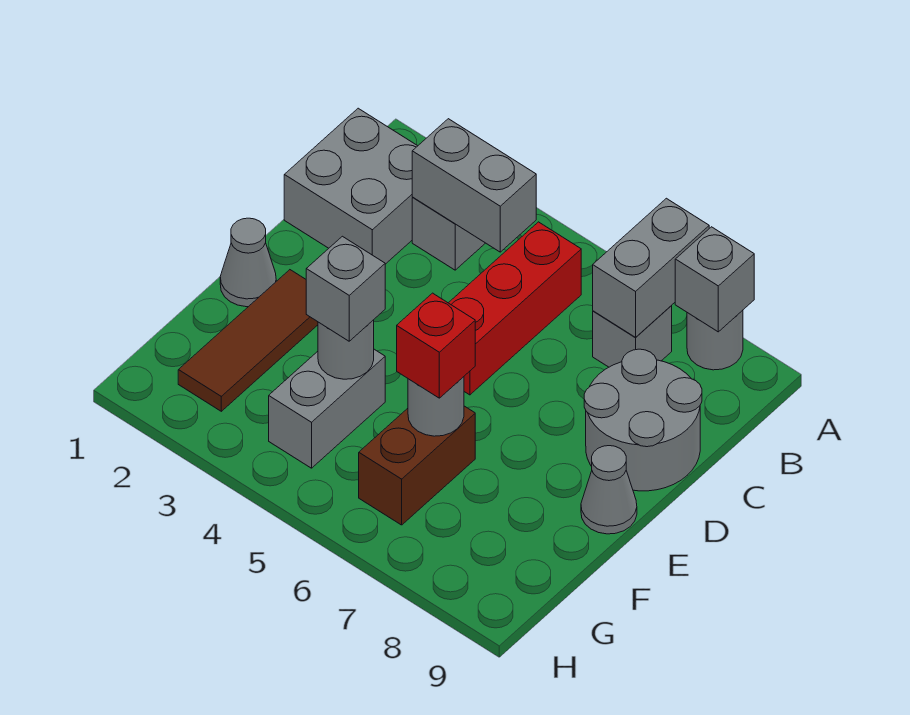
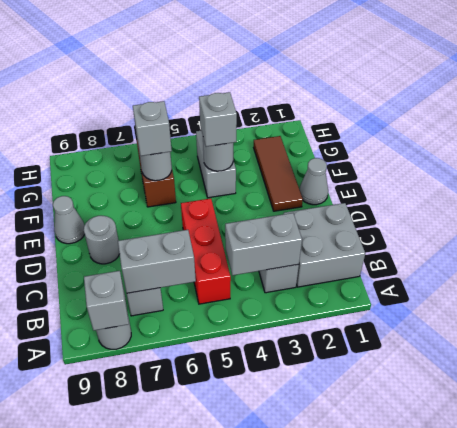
grey 1x2 brick [593,198,709,338] -> grey 1x2 brick turned to [118,230,196,293]
grey 2x2 round brick [584,349,702,491] -> grey 1x1 round brick [84,216,120,264]
red 1x1 brick [397,293,475,398] -> grey 1x1 brick [133,101,172,156]

